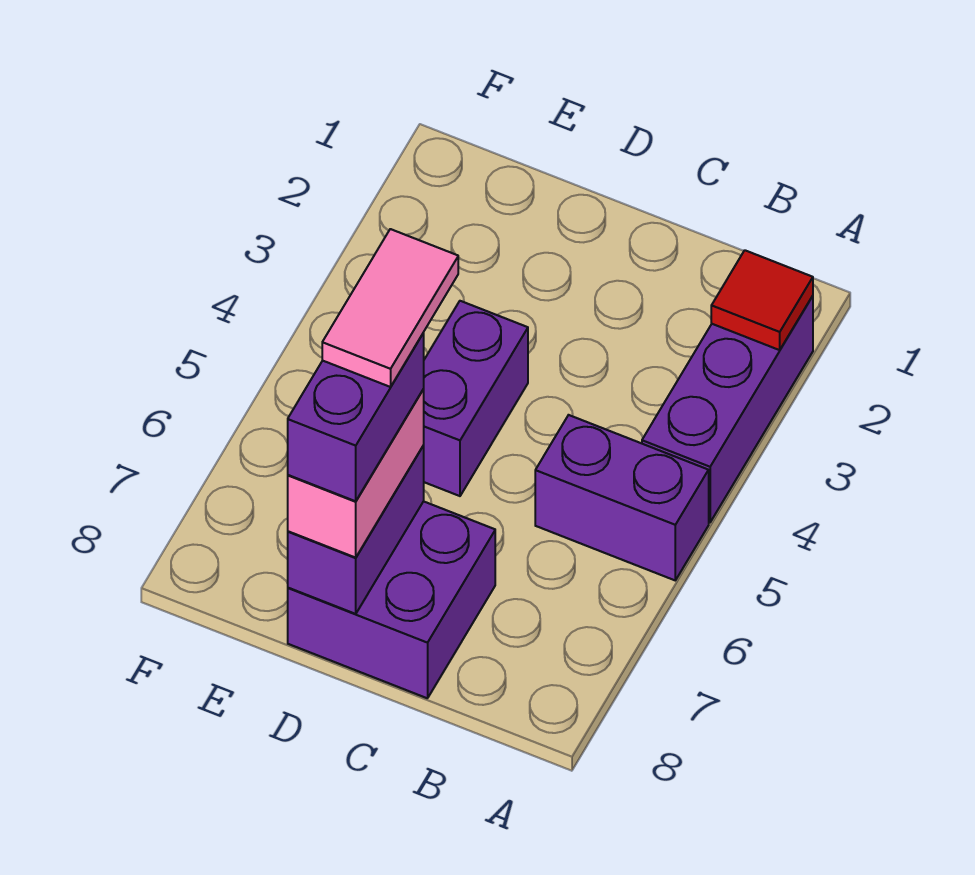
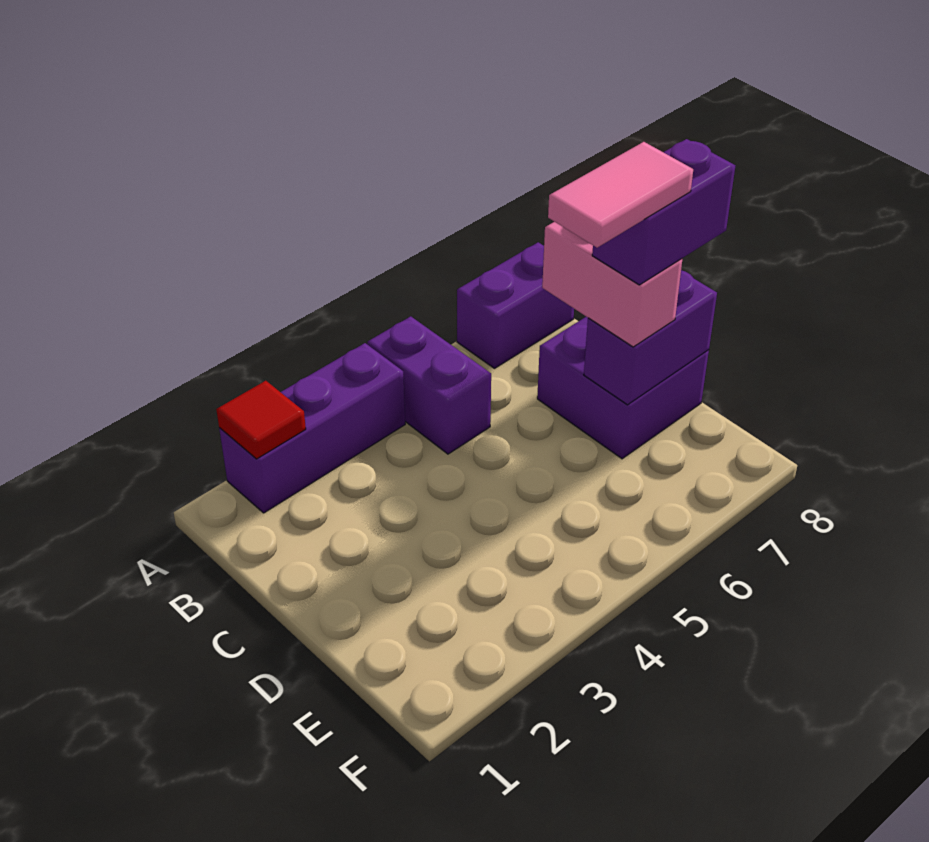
purple 1x2 brick [423,301,528,496] -> purple 1x2 brick moved to [457,242,574,368]
pink 1x2 brick [288,389,424,558] -> pink 1x2 brick turned to [542,222,682,347]

